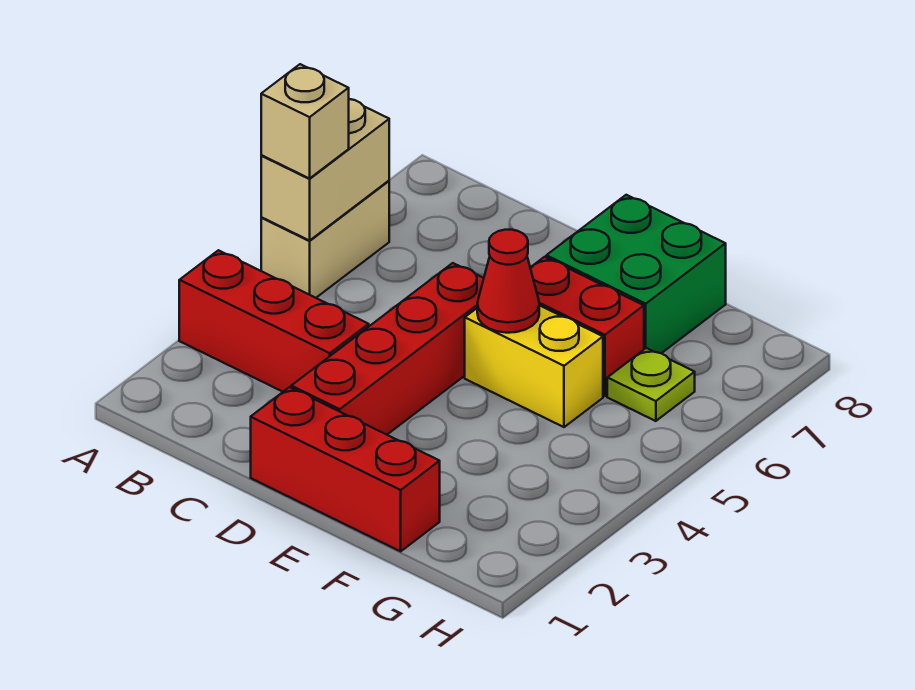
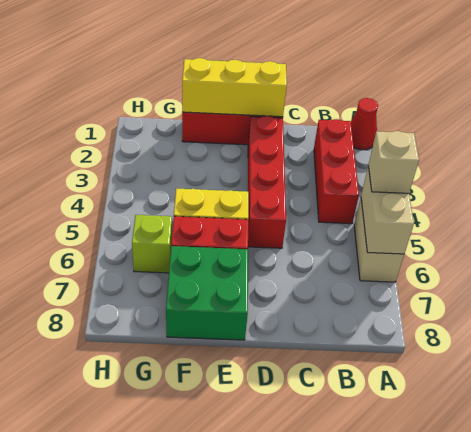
red 1x3 brick [179,250,369,392] -> red 1x3 brick turned to [314,119,359,224]
none -> yellow 1x3 brick [182,58,287,117]
red 1x1 cone [477,230,539,333] -> red 1x1 cone moved to [351,98,378,150]
lime 1x1 plate [607,348,695,421] -> lime 1x1 brick [132,215,172,273]

